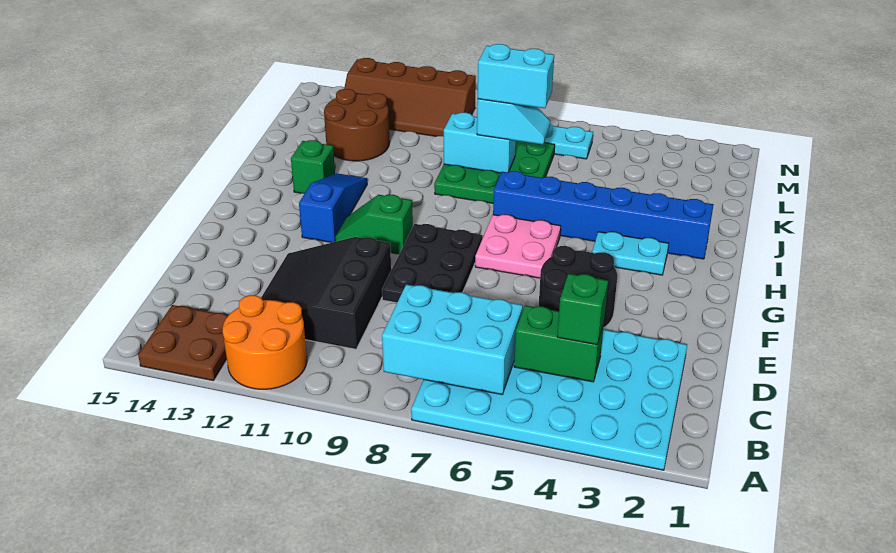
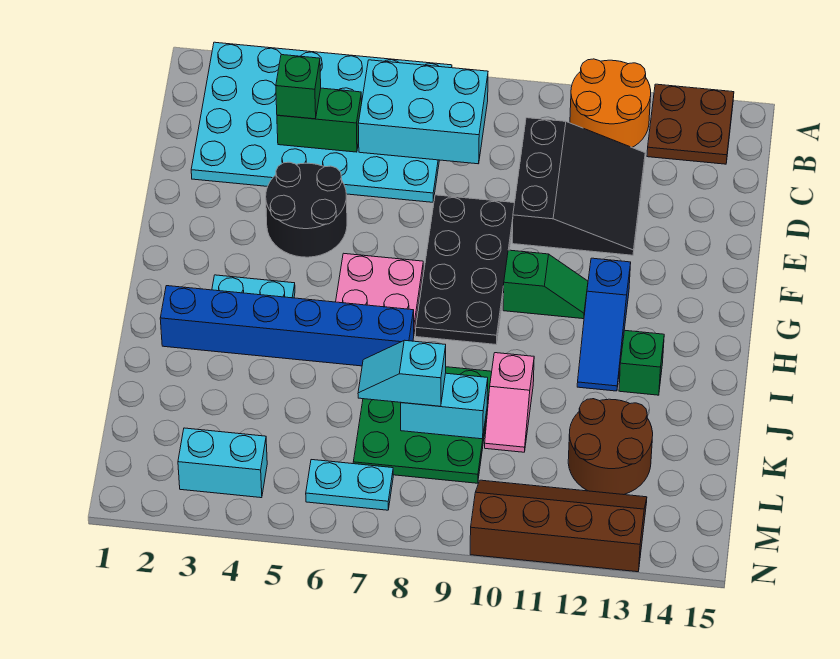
black 2x3 plate [382,224,482,303] -> black 2x4 plate [416,195,514,344]
none -> pink 1x2 slope [485,353,534,452]
cyan 1x2 brick [478,44,554,108] -> cyan 1x2 brick moved to [178,428,267,498]

